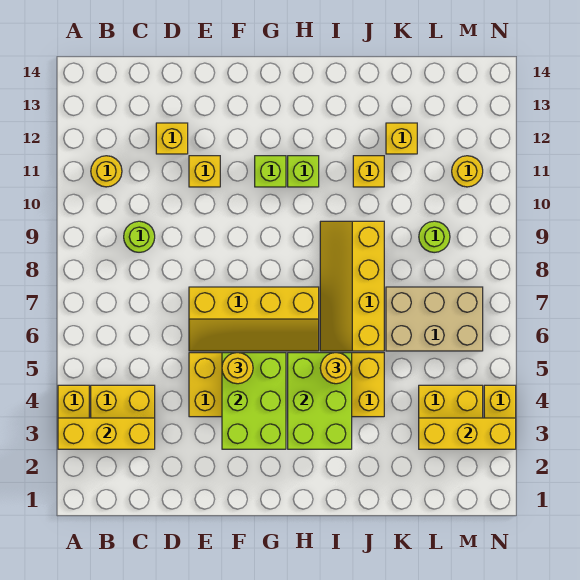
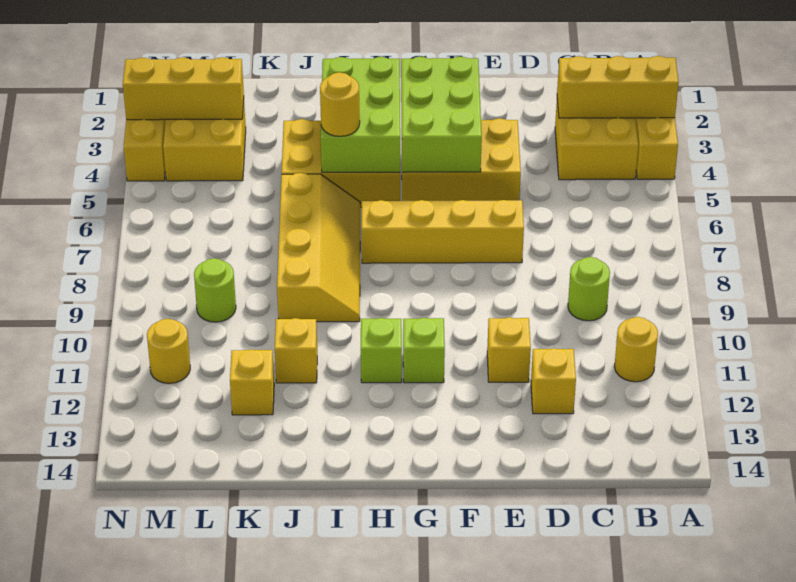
yellow 1x1 round brick [222,353,253,384] -> none
tan 2x3 brick [386,287,483,351] -> none

